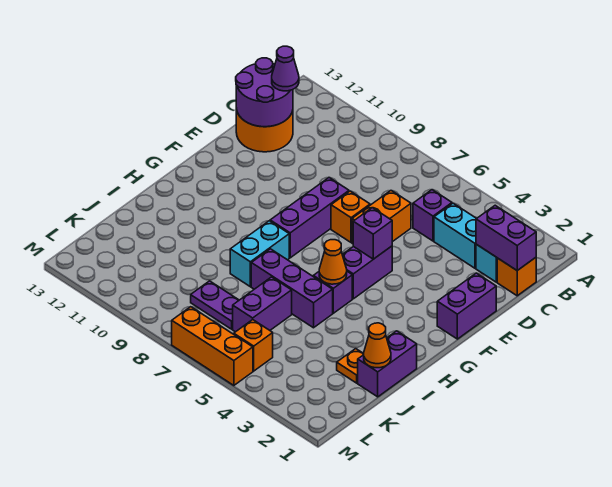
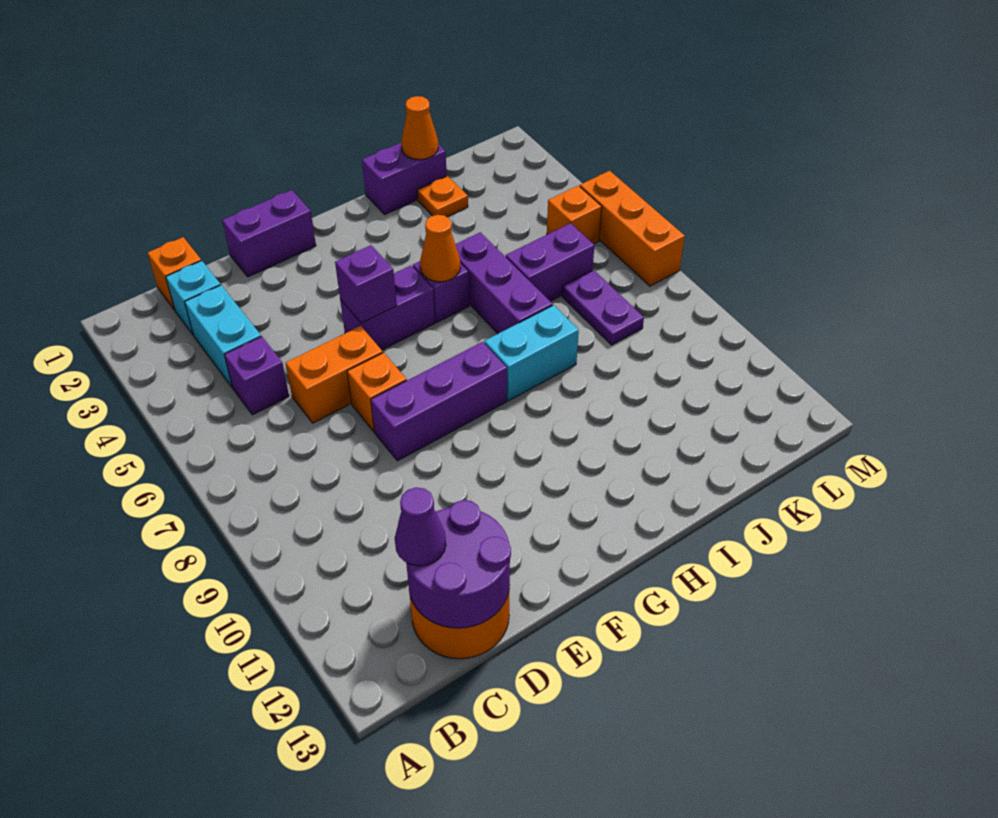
purple 1x2 brick [476,205,536,270] -> none

